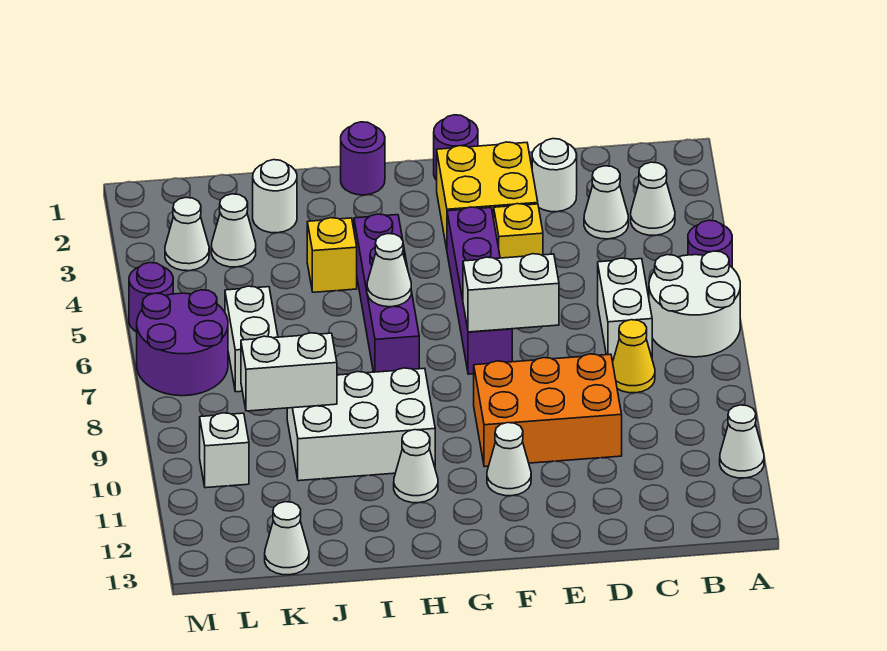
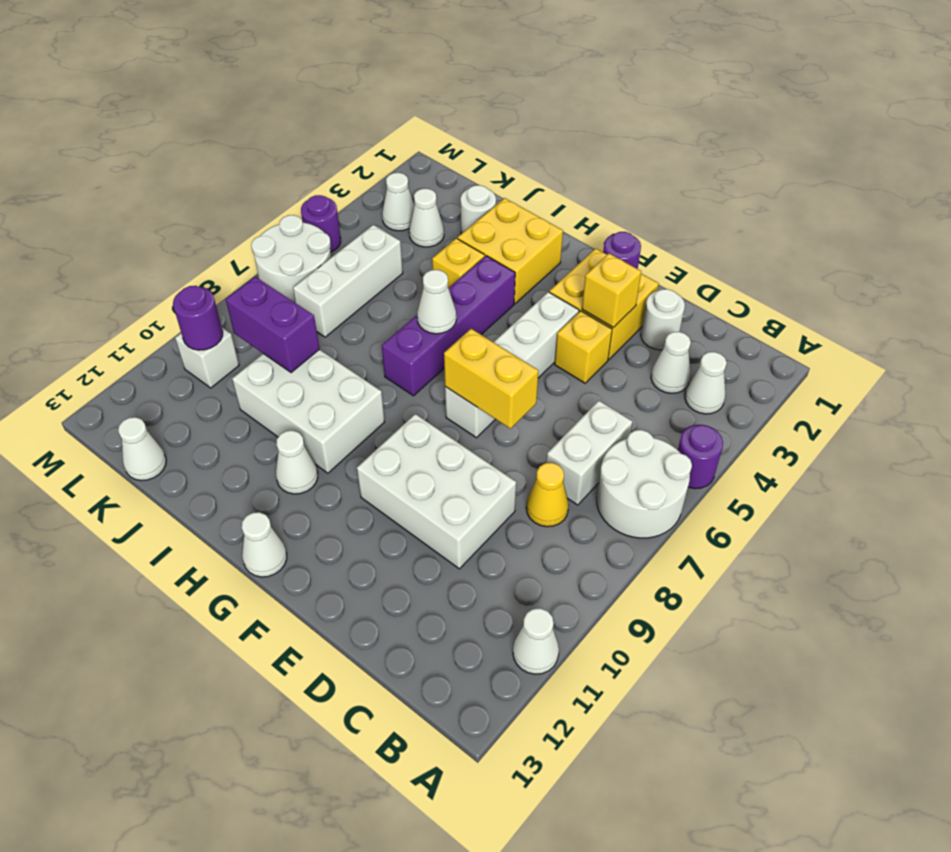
orange 2x3 brick [474,354,622,467] -> white 2x3 brick [357,414,516,569]
none -> yellow 1x1 brick [582,253,641,327]
white 1x2 brick [463,254,559,332] -> yellow 1x2 brick [444,329,538,429]
purple 1x4 brick [447,207,512,374] -> white 1x4 brick [445,292,579,438]
white 1x1 cone [487,423,531,496] -> white 1x1 cone moved to [242,512,287,577]
purple 1x1 round brick [341,122,385,195] -> purple 1x1 round brick moved to [173,286,223,350]
none -> yellow 2x2 brick [458,198,563,304]
white 1x2 brick [241,333,337,411] -> purple 1x2 brick [226,277,319,373]
white 1x2 brick [225,286,278,392] -> white 1x3 brick [293,225,403,337]
purple 2x2 round brick [137,290,228,396] -> white 2x2 round brick [251,215,331,303]

